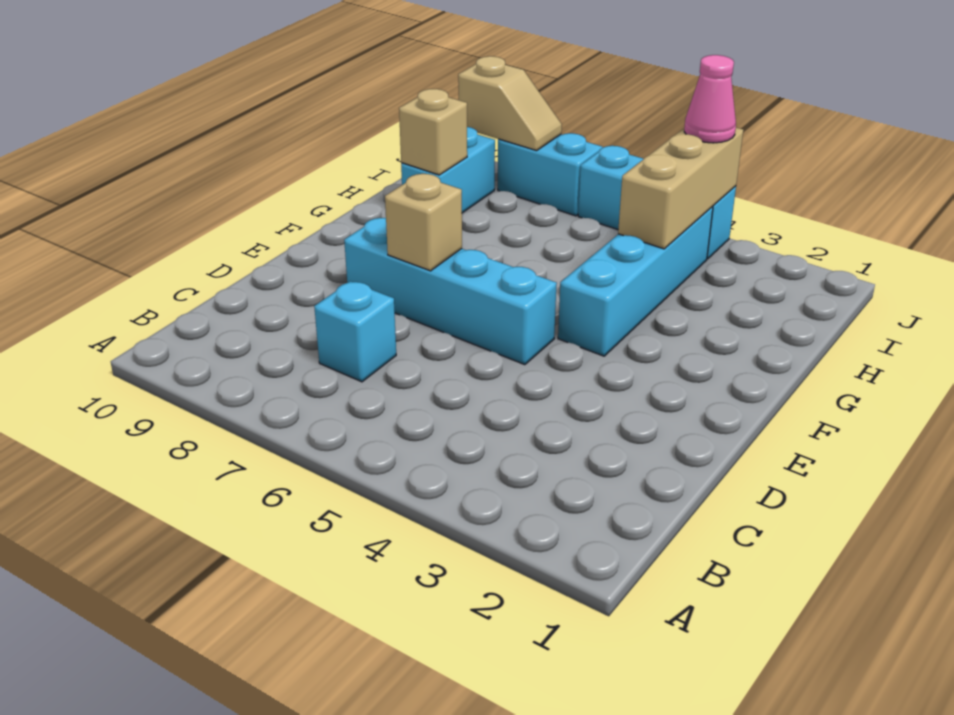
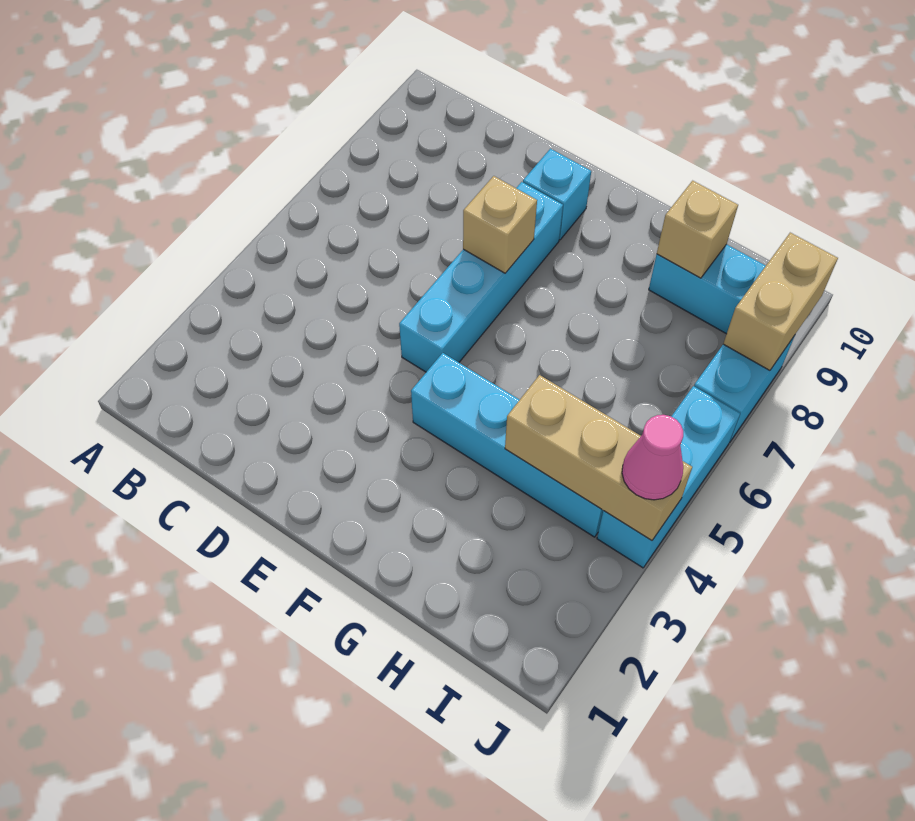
cyan 1x1 brick [314,281,396,382] -> cyan 1x1 brick moved to [523,149,591,240]
tan 1x2 slope [458,56,562,151] -> tan 1x2 brick [723,233,838,370]

